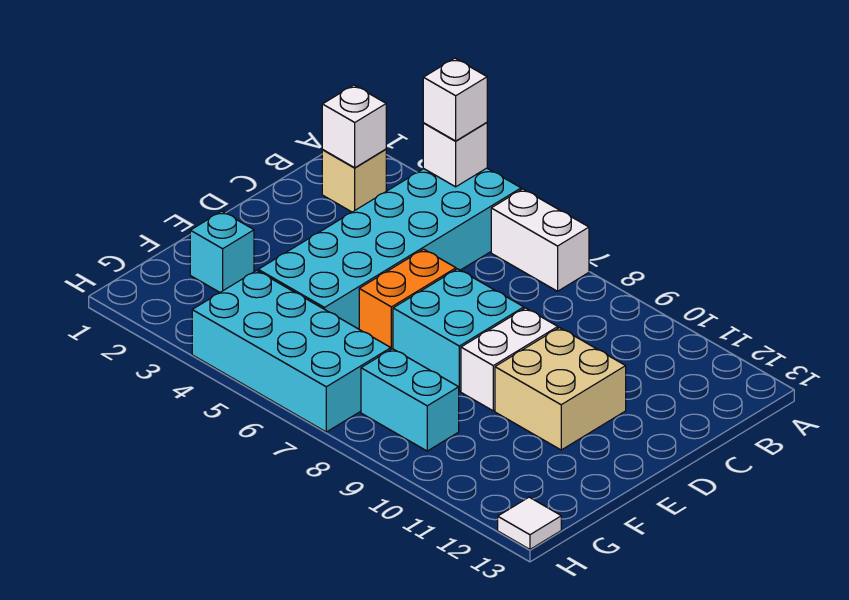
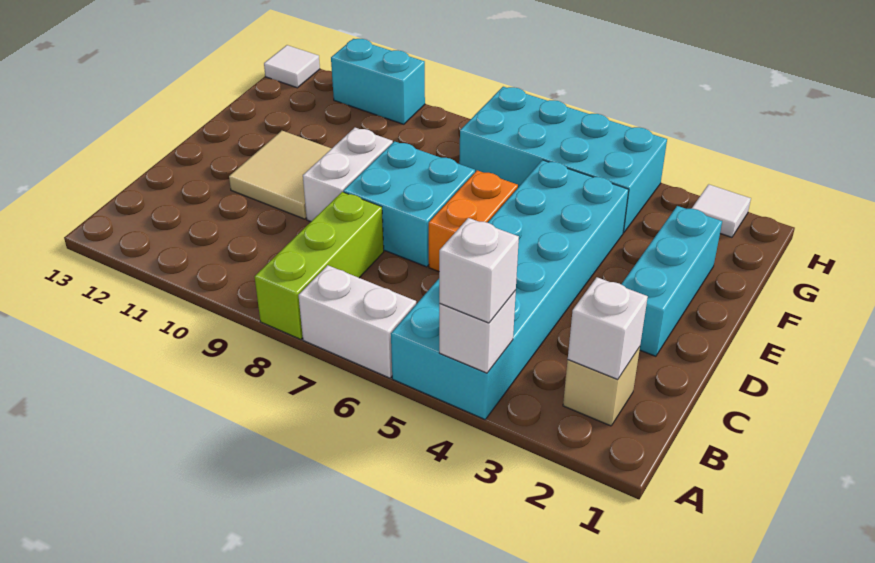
none -> lime 1x3 brick [255,192,384,339]
tan 2x2 brick [495,328,626,450] -> tan 2x2 tile [229,131,332,219]
cyan 1x1 brick [190,211,254,292] -> cyan 1x3 brick [621,206,722,356]
cyan 1x2 brick [361,349,459,451] -> cyan 1x2 brick moved to [331,39,425,124]
none -> white 1x1 tile [692,184,751,237]

